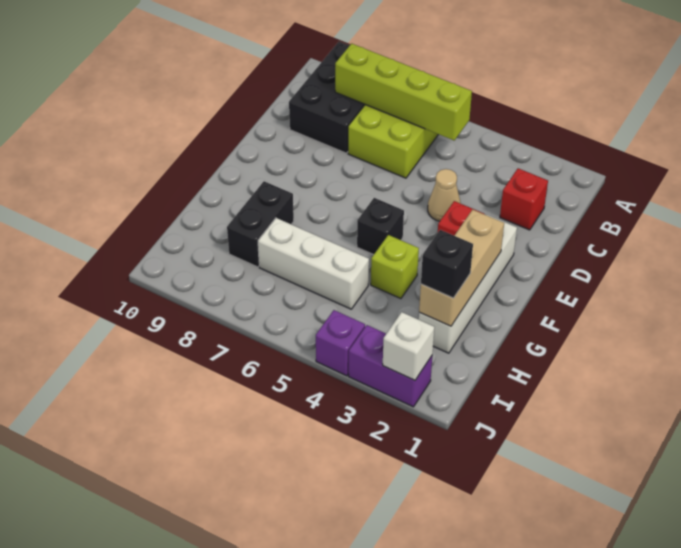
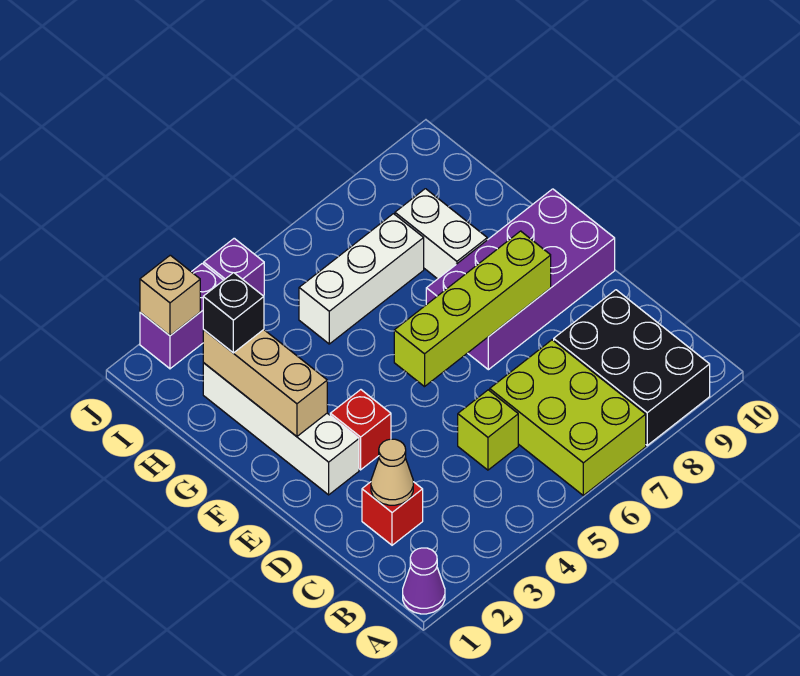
none -> purple 1x1 cone [403,548,445,614]
lime 1x4 brick [335,44,472,140] -> lime 1x4 brick moved to [394,231,551,387]
tan 1x1 cone [428,169,461,221] -> tan 1x1 cone moved to [371,439,413,505]
none -> purple 2x4 brick [426,189,615,370]
black 1x1 brick [357,198,404,255] -> none
lime 1x1 brick [371,235,419,299] -> lime 1x1 brick moved to [458,390,518,470]
black 1x2 brick [227,181,294,267] -> white 1x2 brick [395,189,487,279]
white 1x1 brick [383,312,434,380] -> tan 1x1 brick [140,255,200,336]

